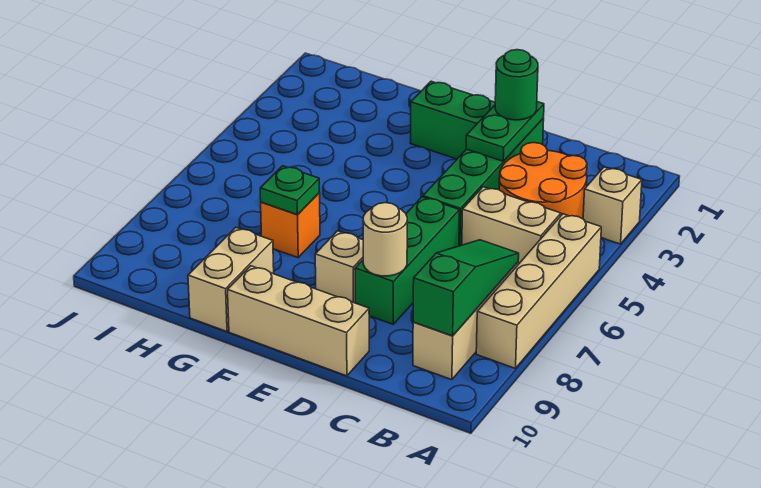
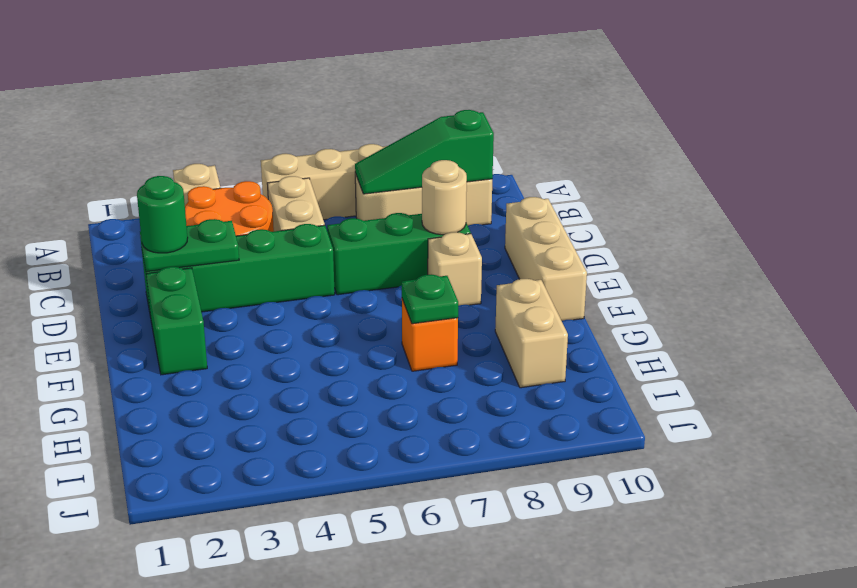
tan 1x2 brick [188,228,274,332] -> tan 1x2 brick turned to [495,279,568,388]

